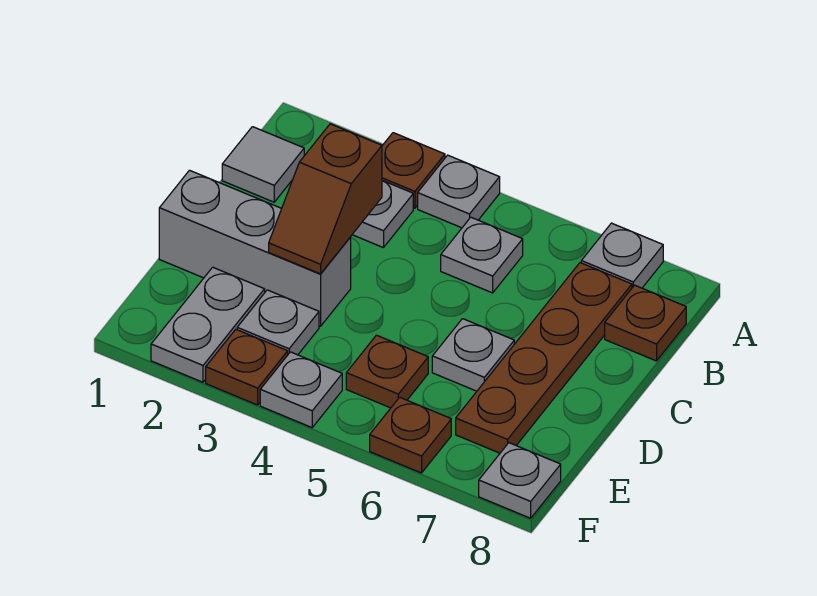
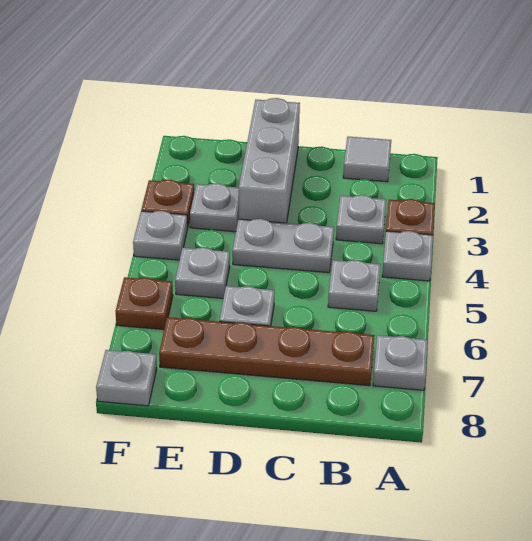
brown 1x1 plate [605,285,686,361] -> none
brown 1x2 slope [269,124,382,274] -> none
grey 1x2 plate [151,267,265,382] -> grey 1x2 plate moved to [232,219,334,273]
brown 1x1 plate [346,335,428,408] -> grey 1x1 plate [175,248,230,298]

